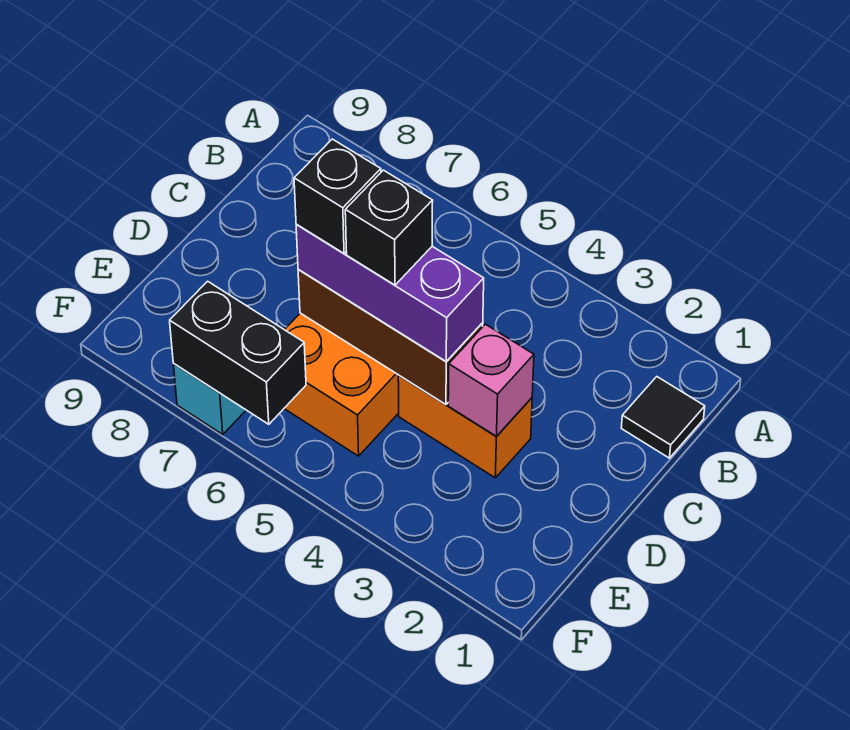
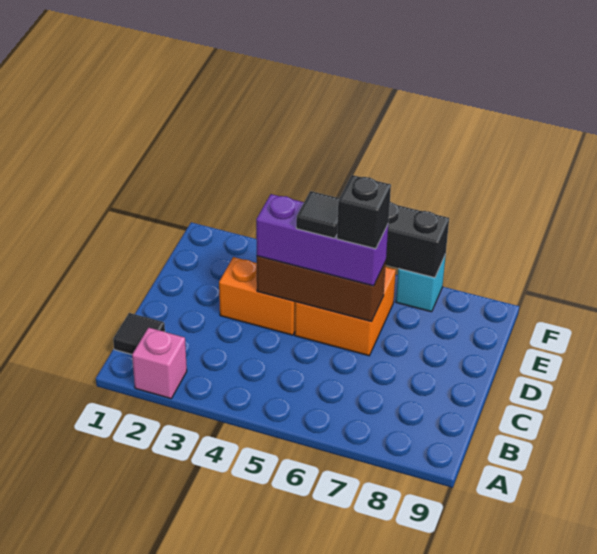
pink 1x1 brick [448,324,534,437] -> pink 1x1 brick moved to [132,328,187,399]
black 1x1 brick [345,170,433,285] -> black 1x1 tile [296,191,339,238]

